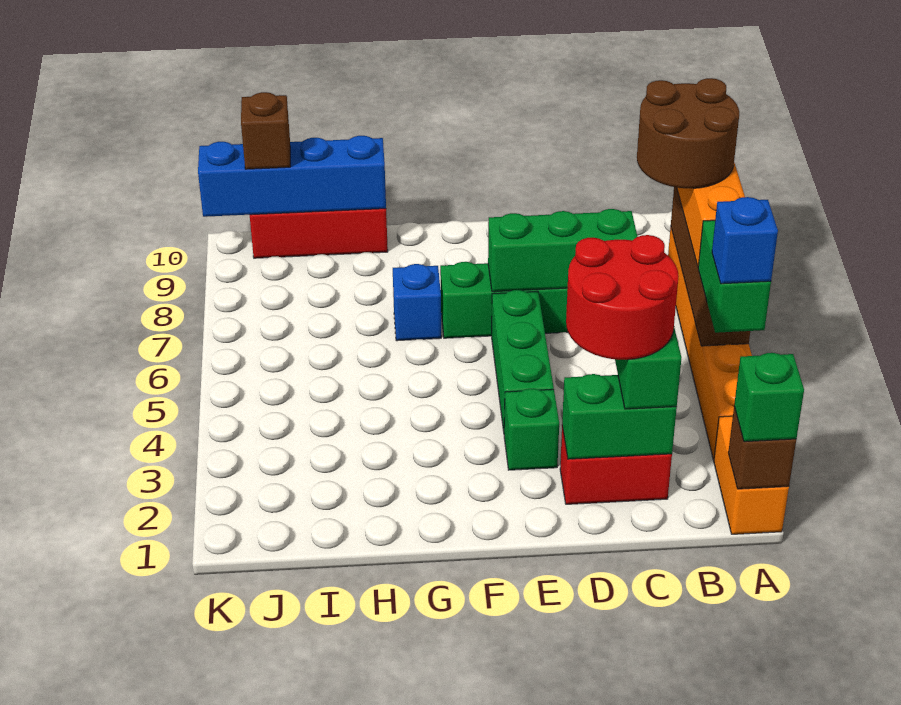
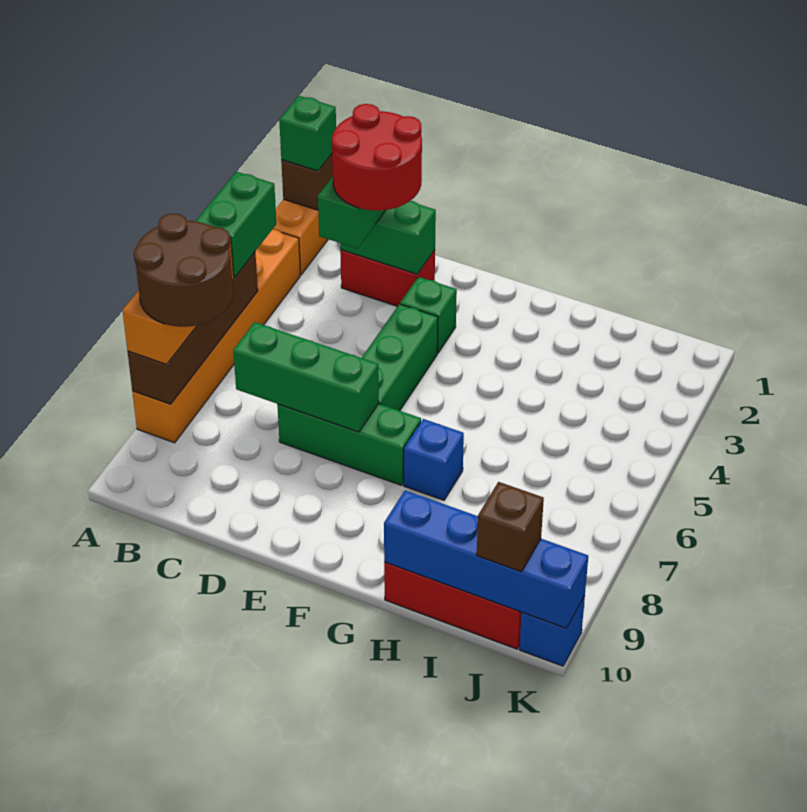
blue 1x1 brick [712,197,778,284] -> blue 1x1 brick moved to [519,595,585,666]

